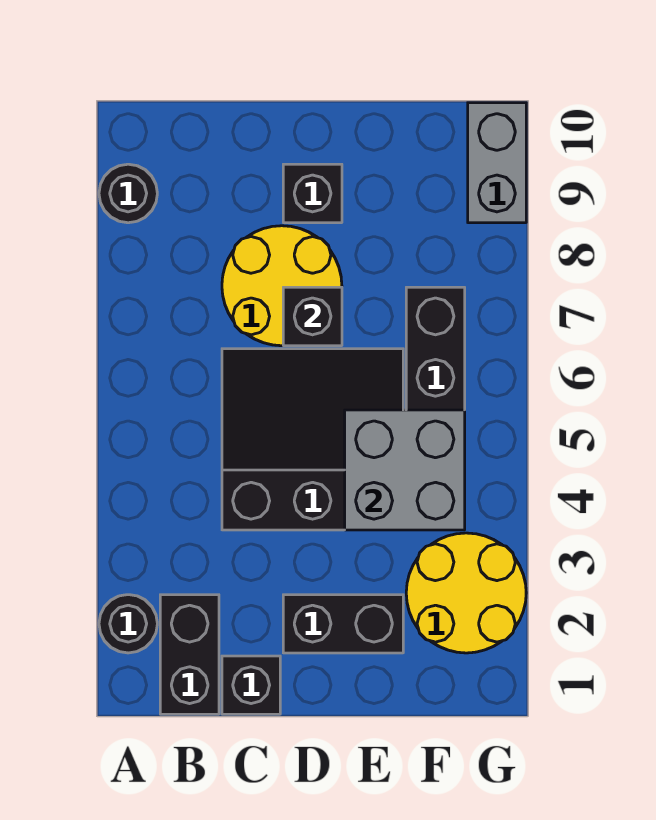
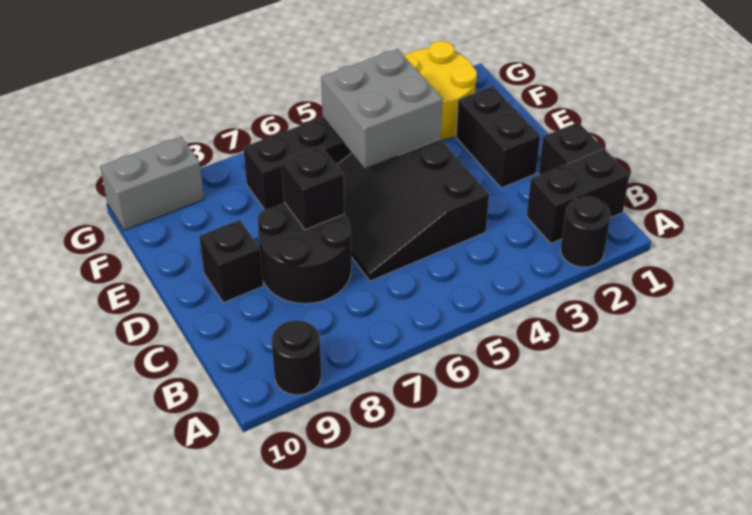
yellow 2x2 round brick [222,226,342,346] -> black 2x2 round brick [258,203,352,304]

